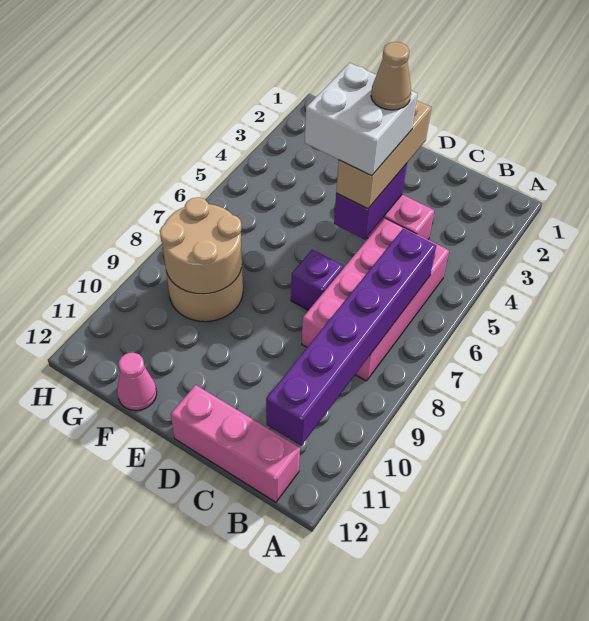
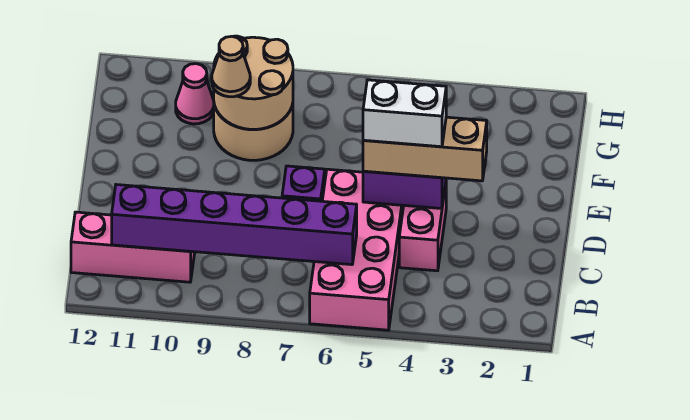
pink 2x4 brick [302,218,449,381] -> pink 2x4 brick turned to [310,169,404,330]
pink 1x3 brick [171,385,300,502] -> pink 1x3 brick turned to [71,212,195,282]
white 2x2 brick [305,63,417,176] -> white 1x2 brick [363,80,446,147]
tan 1x1 cone [371,42,411,110] -> tan 1x1 cone moved to [212,36,250,97]
pink 1x1 cone [117,352,157,411] -> pink 1x1 cone moved to [176,64,214,124]

